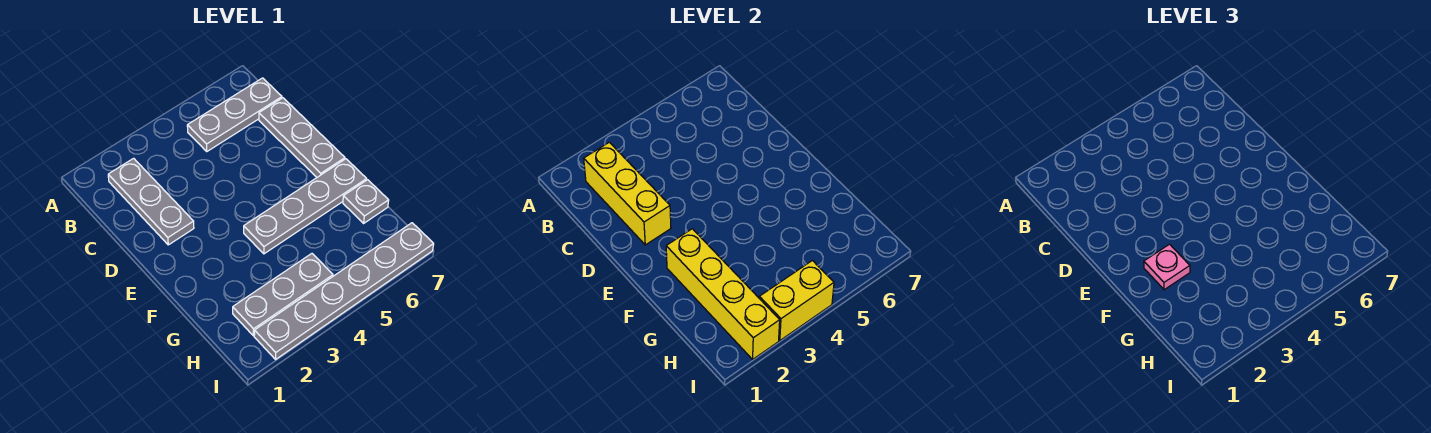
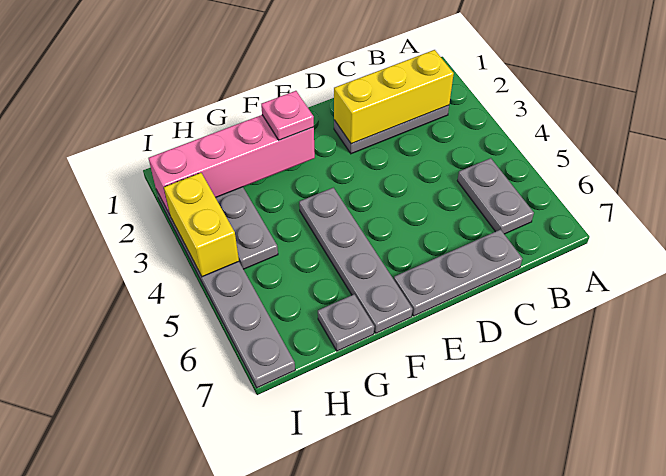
grey 1x3 plate [187,78,282,151] -> grey 1x2 plate [457,158,534,234]
yellow 1x4 brick [666,229,780,359] -> pink 1x4 brick [149,115,315,215]

